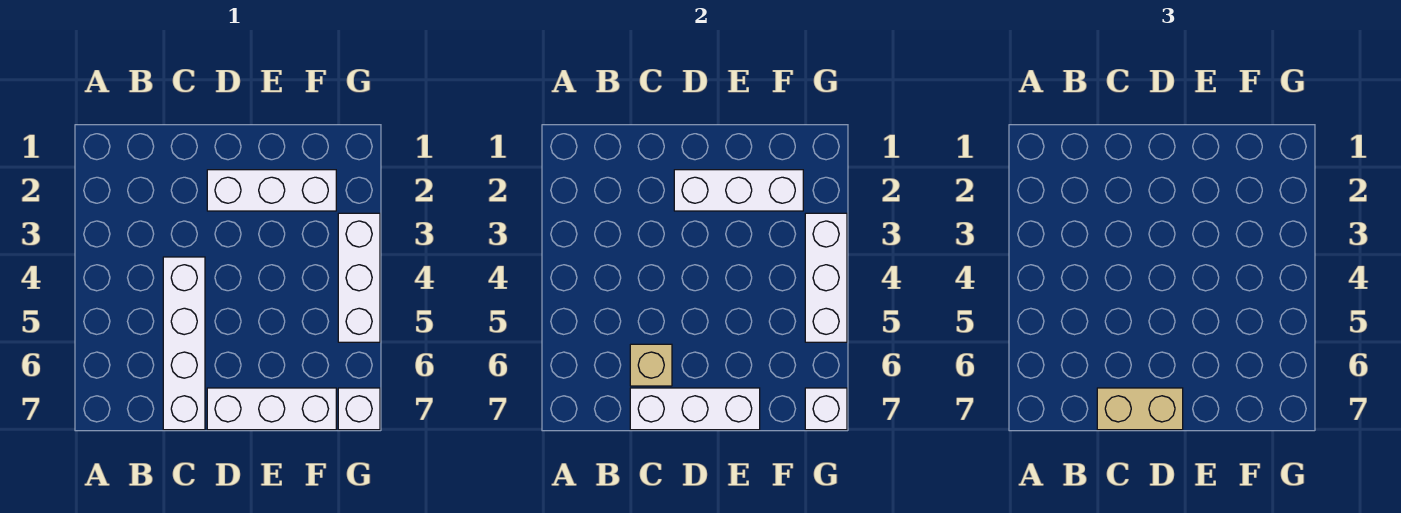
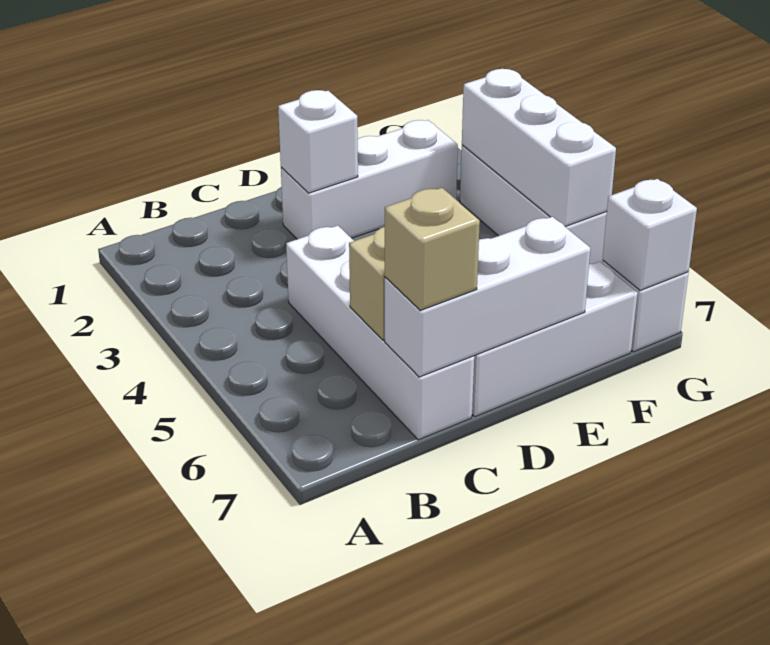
tan 1x2 brick [1097,388,1183,430] -> tan 1x1 brick [385,188,480,310]
white 1x3 brick [674,170,803,211] -> white 1x1 brick [278,90,358,193]

